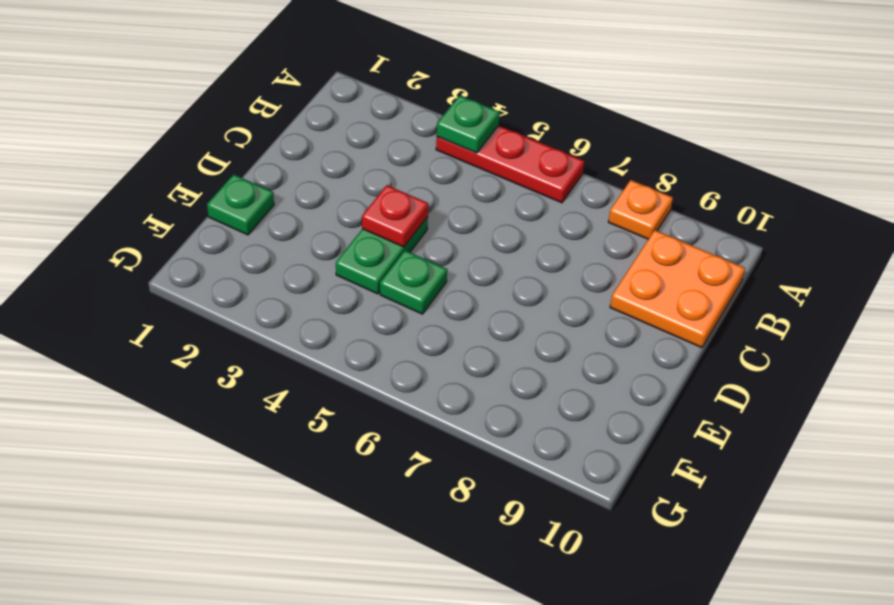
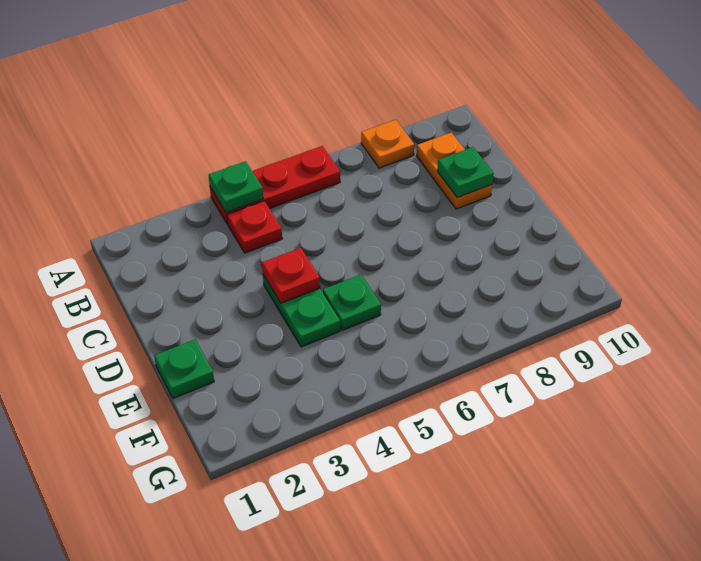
none -> red 1x1 plate [227,201,282,253]
orange 2x2 plate [610,230,745,348] -> orange 1x2 plate [417,132,492,209]
none -> green 1x1 plate [437,147,494,198]

